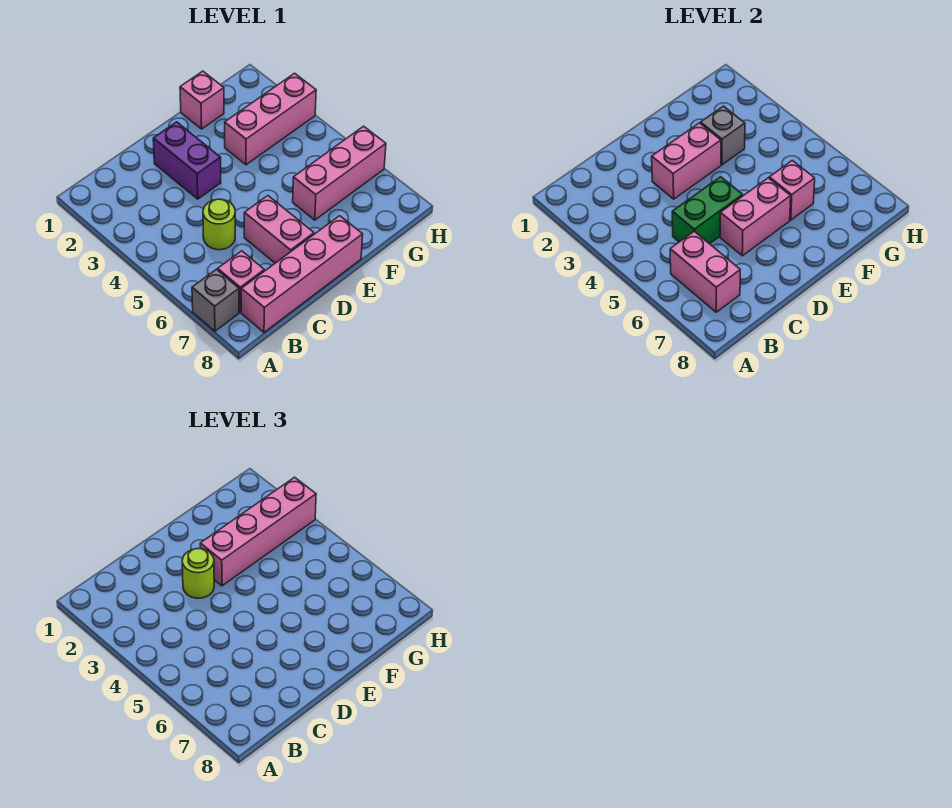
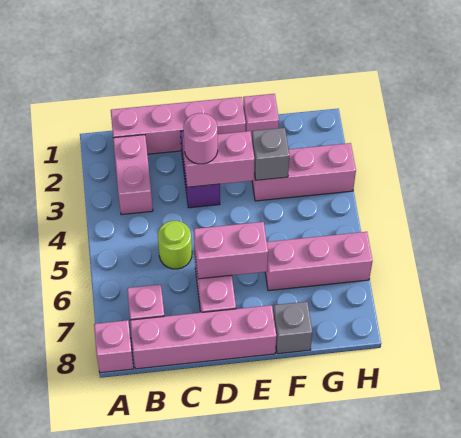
grey 1x1 brick [192,269,239,331] -> grey 1x1 brick moved to [273,302,312,354]
pink 1x2 brick [670,231,740,312] -> pink 1x2 brick moved to [113,135,153,215]
green 1x2 brick [672,177,743,244] -> none
lime 1x1 round brick [182,549,214,598] -> pink 1x1 round brick [183,113,218,164]
pink 1x4 brick [200,477,316,586] -> pink 1x4 brick moved to [111,97,246,154]
pink 1x1 brick [769,160,815,220] -> pink 1x1 brick moved to [94,320,134,373]

